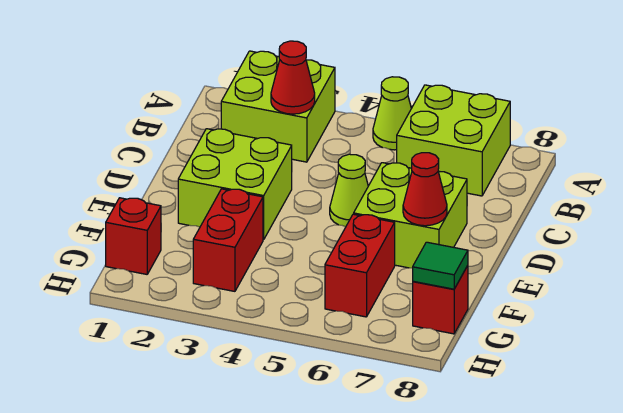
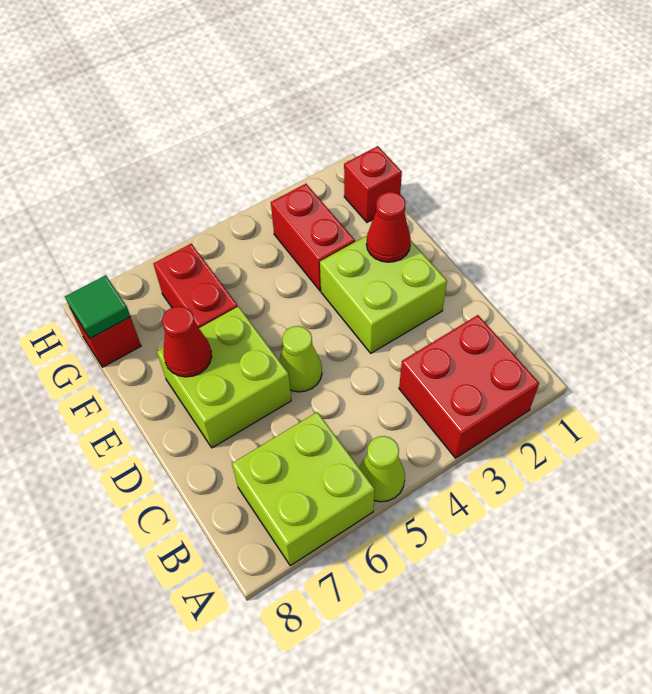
lime 2x2 brick [221,51,335,162] -> red 2x2 brick [399,315,539,458]
red 1x1 cone [271,41,315,114] -> red 1x1 cone moved to [367,192,411,262]

